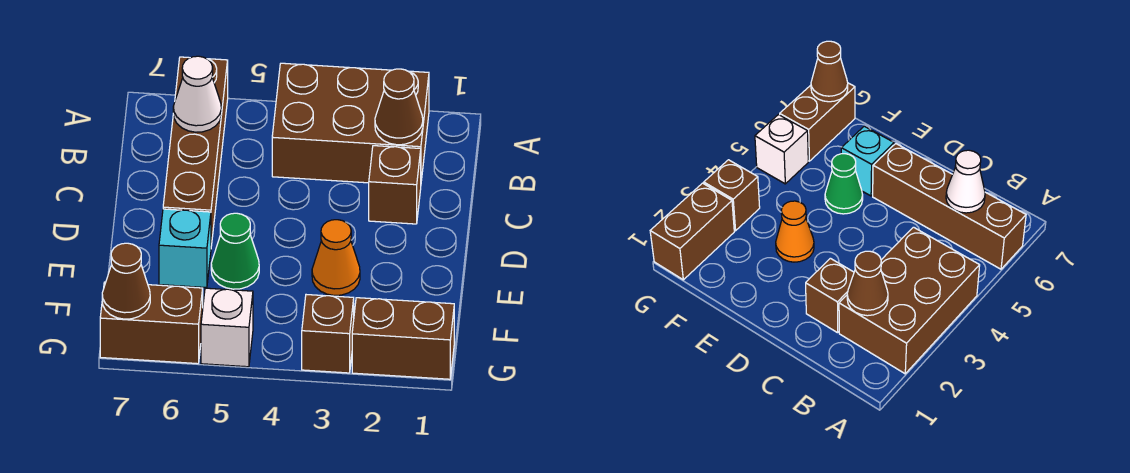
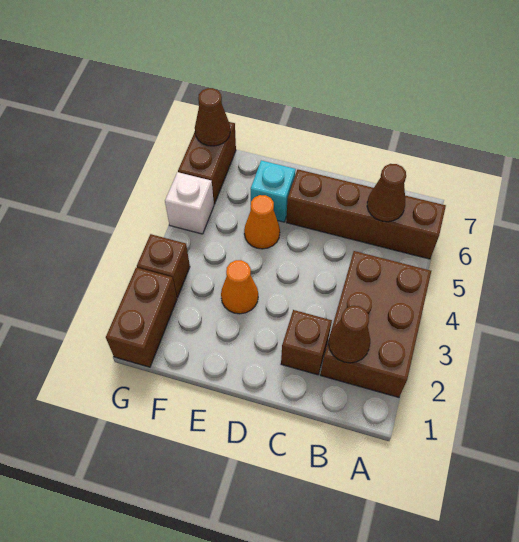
white 1x1 cone [173,56,221,132] -> brown 1x1 cone [367,164,406,222]
green 1x1 cone [211,213,259,289] -> orange 1x1 cone [244,195,280,249]

